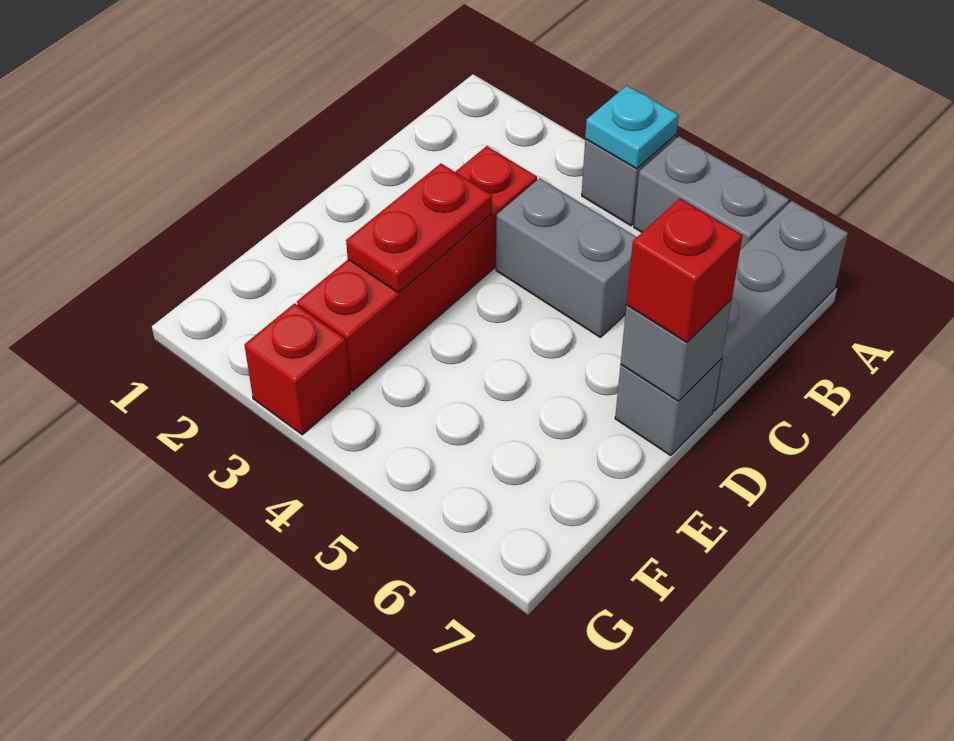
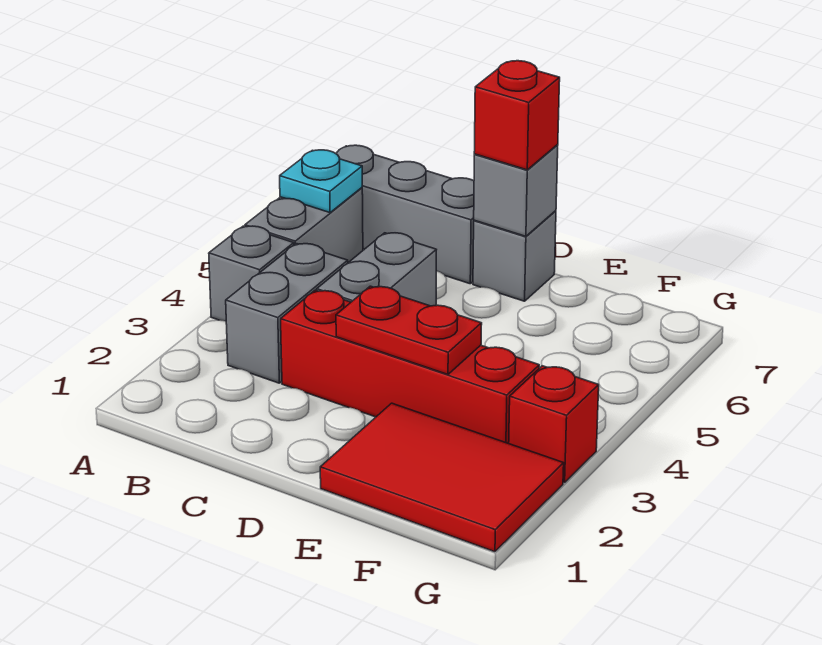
cyan 1x1 plate [585,86,679,169] -> cyan 1x1 plate moved to [280,150,362,213]
none -> grey 1x2 brick [226,244,348,383]
none -> red 2x3 tile [320,403,564,552]

